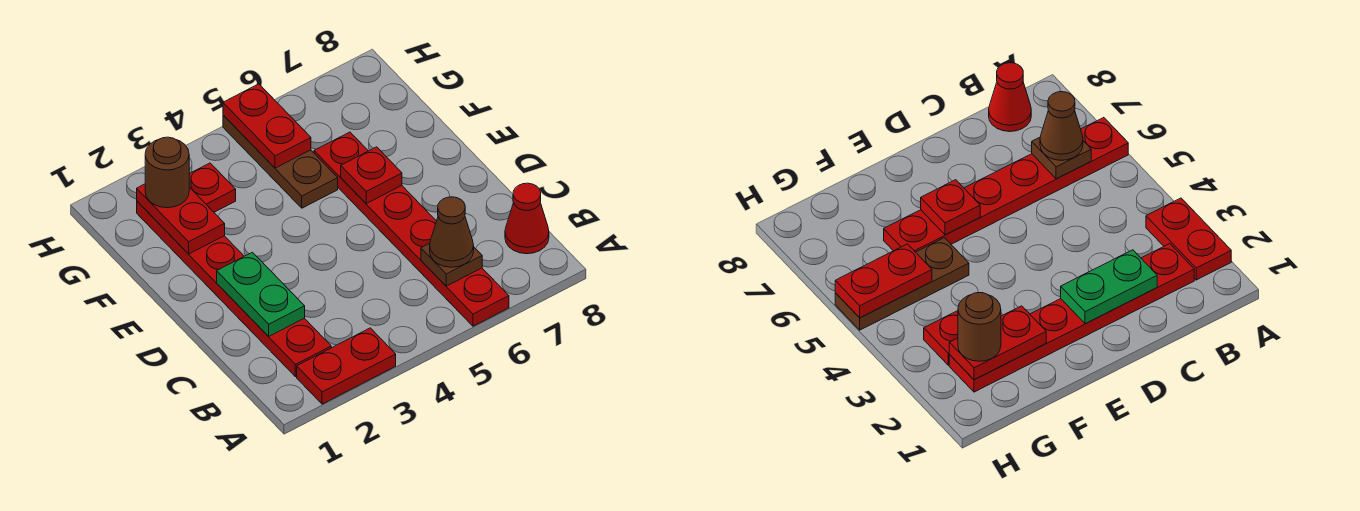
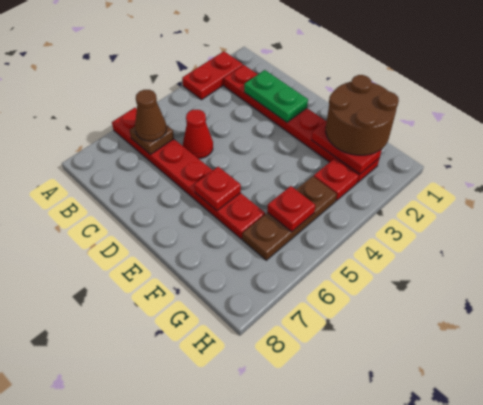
red 1x1 cone [505,183,549,254] -> red 1x1 cone moved to [183,110,213,159]
brown 1x3 plate [223,115,338,208] -> brown 1x3 plate turned to [242,176,337,260]
brown 1x1 round brick [145,137,189,208] -> brown 2x2 round brick [326,75,399,155]
red 1x2 plate [223,84,311,168] -> red 1x1 plate [267,186,315,232]

